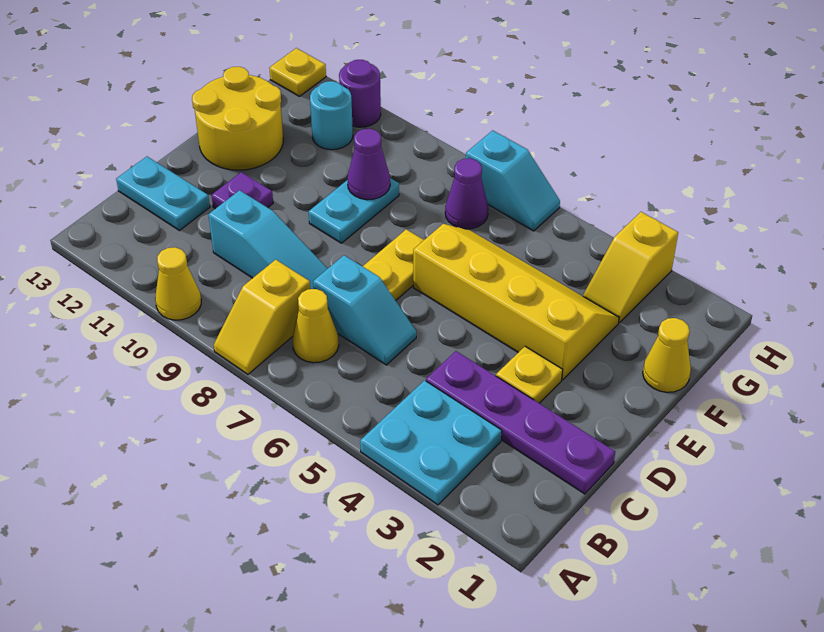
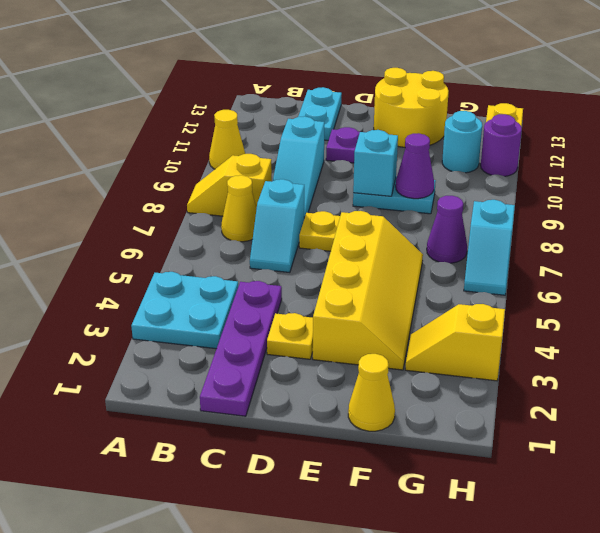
none -> cyan 1x1 brick [353,130,398,196]

